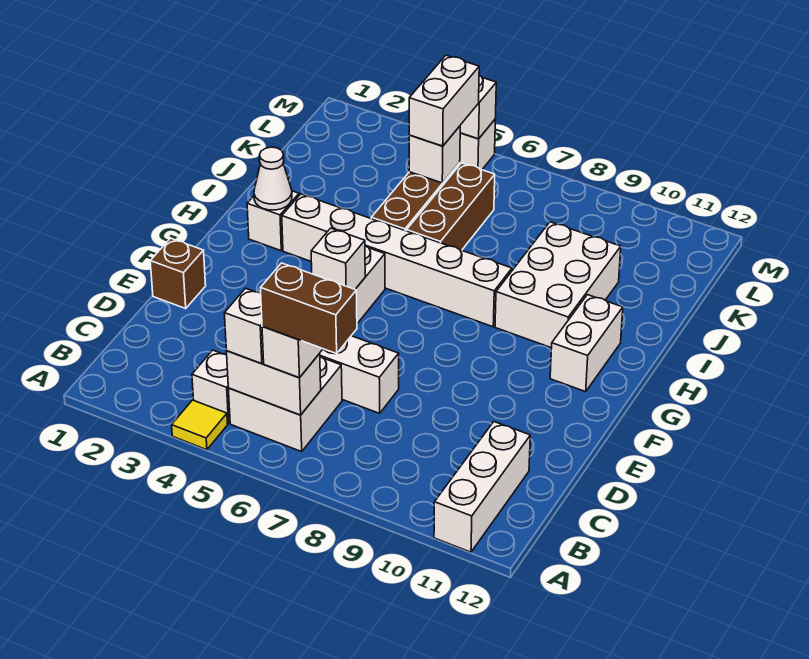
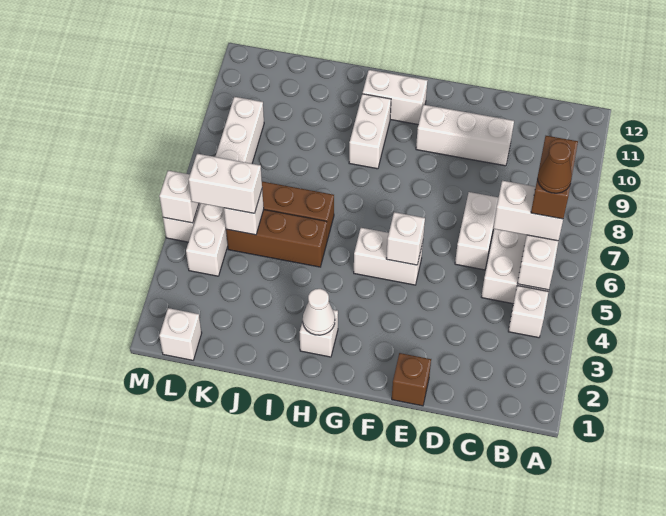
yellow 1x1 tile [172,400,228,450] -> none
white 1x3 brick [434,422,530,552] -> white 1x3 brick moved to [416,105,514,166]
white 1x1 brick [225,288,264,364] -> white 1x1 brick moved to [159,308,202,360]
none -> brown 1x1 cone [538,143,572,193]
white 1x6 brick [282,194,512,327] -> white 1x6 brick moved to [186,97,264,276]
white 2x3 brick [495,222,621,348] -> white 1x2 brick [349,94,391,169]

